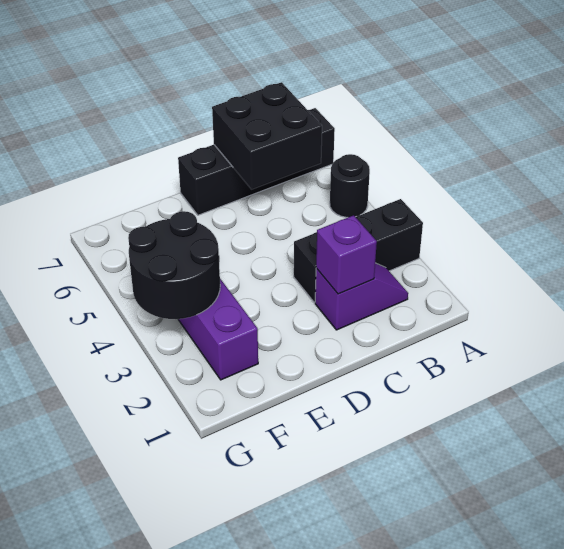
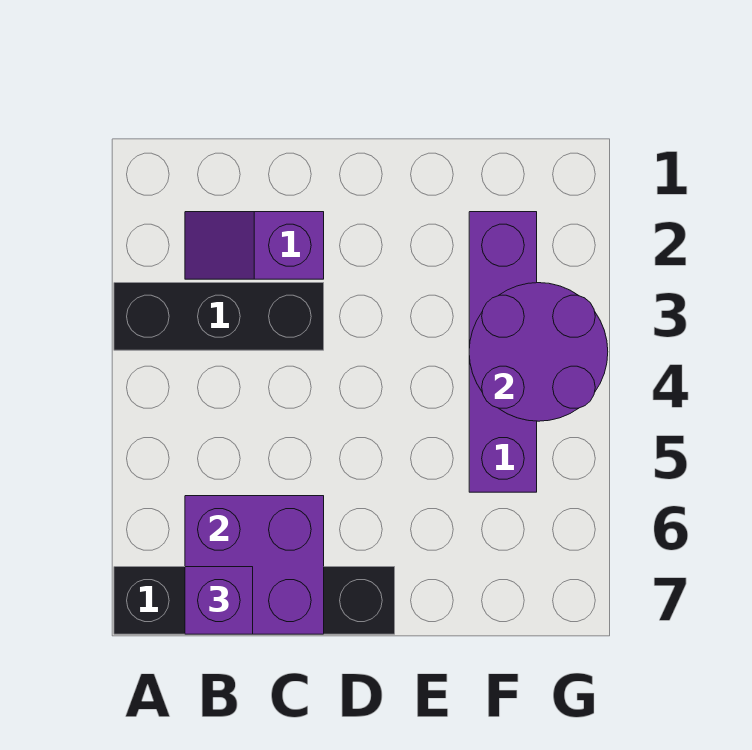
black 1x1 round brick [330,154,370,217] -> none
black 2x2 brick [212,82,322,189] -> purple 2x2 brick [185,496,324,634]
purple 1x1 brick [316,215,377,294] -> purple 1x1 brick moved to [185,567,253,634]
black 2x2 round brick [128,211,220,319] -> purple 2x2 round brick [469,283,608,421]

